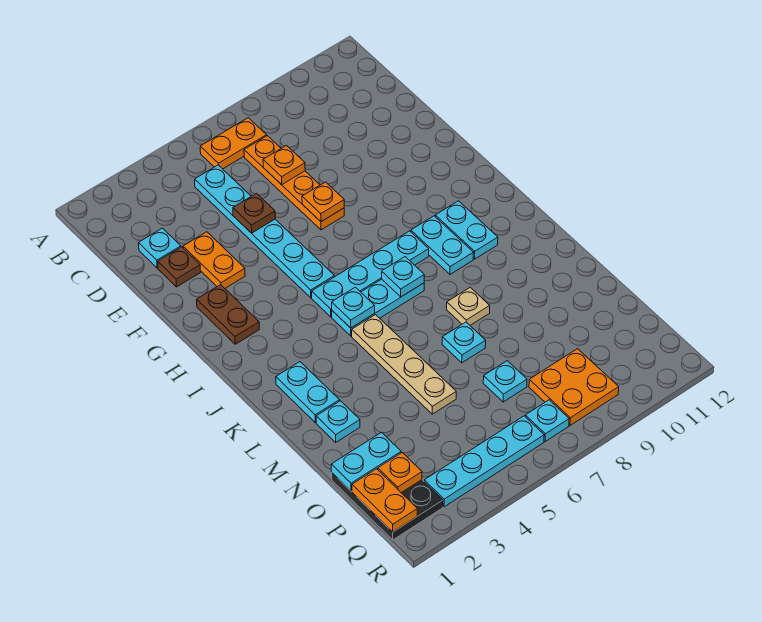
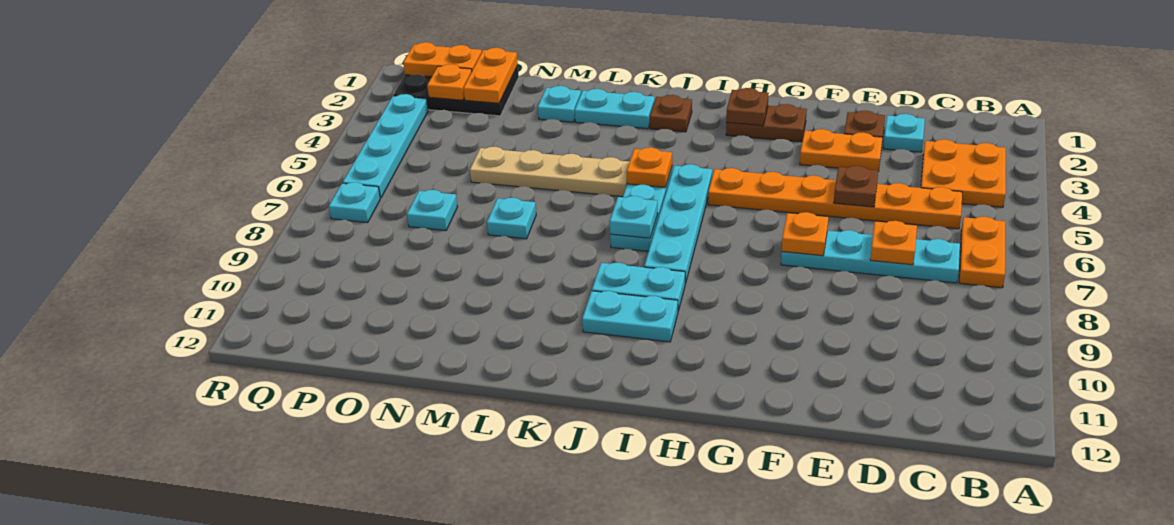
cyan 1x6 plate [195,165,335,298] -> orange 1x6 plate [708,168,962,229]
orange 1x4 plate [244,136,344,230] -> cyan 1x4 plate [781,230,960,283]
none -> brown 1x1 plate [726,88,768,126]
none -> brown 1x1 plate [650,95,692,132]
cyan 1x1 plate [332,287,375,328] -> orange 1x1 plate [627,147,672,187]
tan 1x1 plate [447,287,490,325] -> none
cyan 1x2 plate [331,432,401,491] -> orange 1x2 plate [463,48,518,103]
orange 2x2 plate [529,349,619,425] -> orange 2x2 plate moved to [921,139,1006,207]

